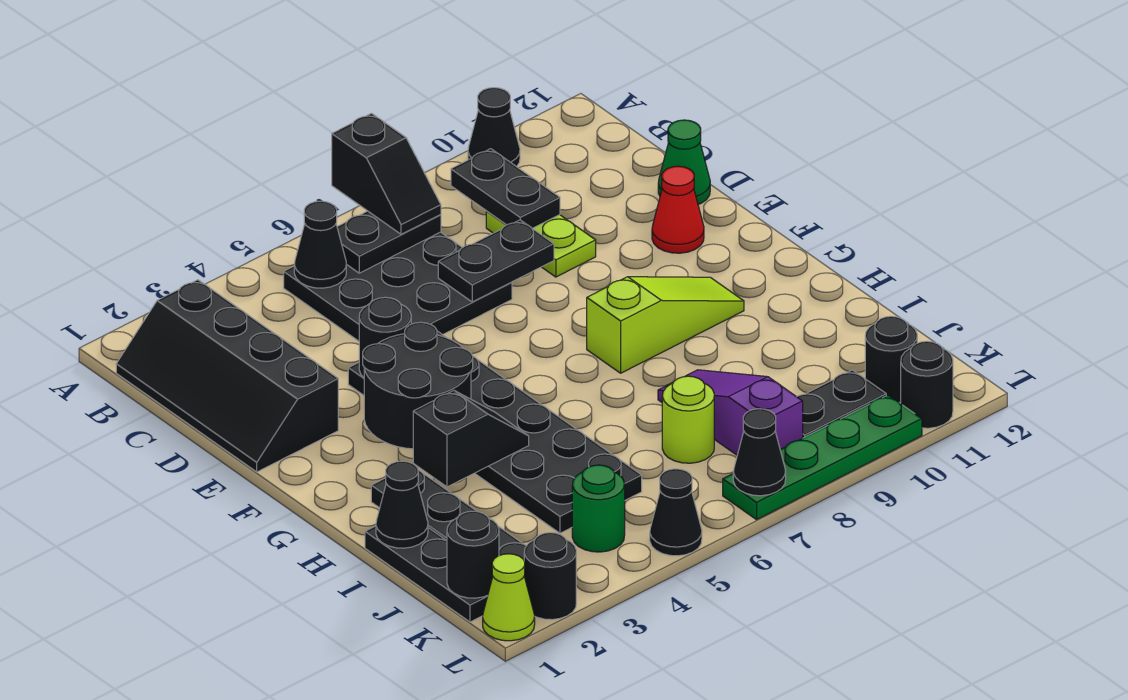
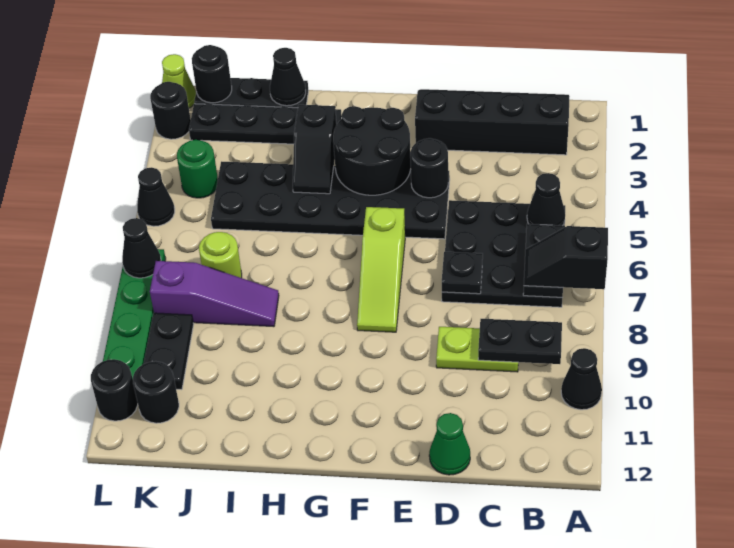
black 1x2 plate [438,220,554,302] -> black 1x1 plate [442,252,483,294]
red 1x1 cone [652,166,704,253] -> none
lime 1x3 slope [587,277,744,373] -> lime 1x3 slope moved to [357,207,405,332]

